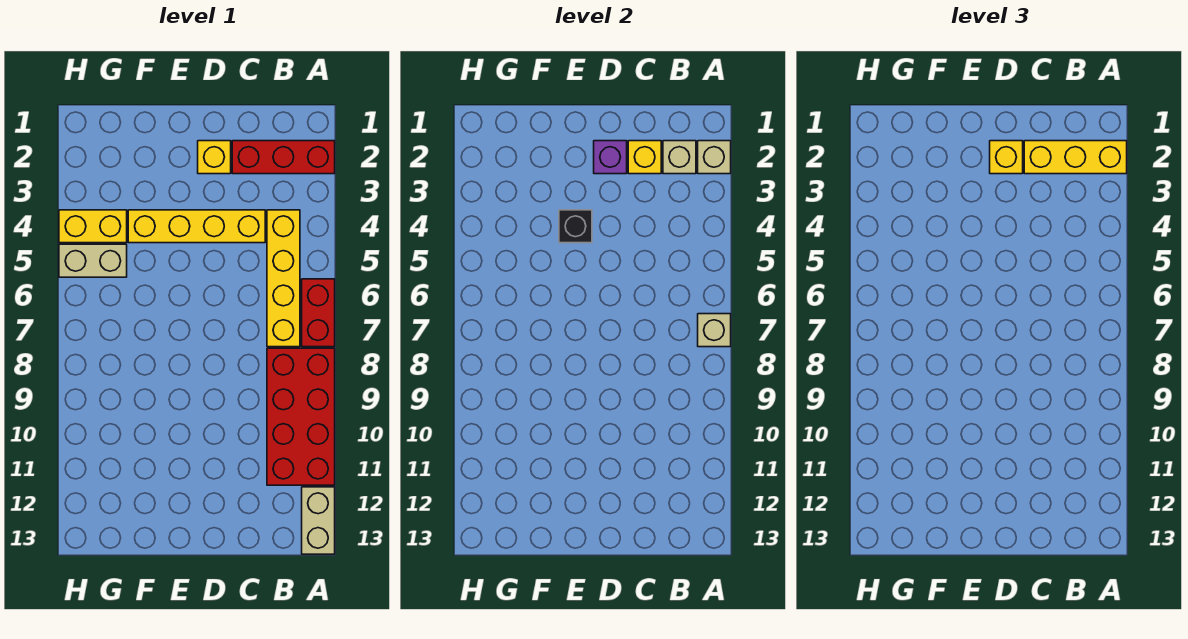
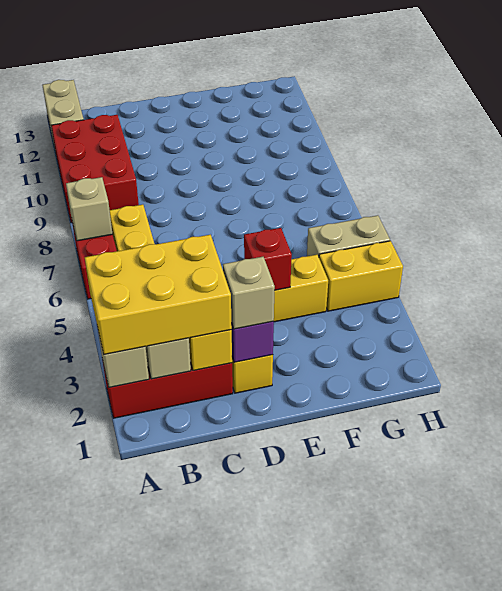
yellow 1x3 brick [1024,141,1127,174] -> yellow 2x3 brick [85,235,232,354]
red 2x4 brick [267,348,335,485] -> red 2x3 brick [51,115,139,223]
yellow 1x1 brick [990,141,1023,174] -> tan 1x1 brick [223,257,275,329]
black 1x1 brick [559,210,592,243] -> red 1x1 brick [244,228,292,290]

